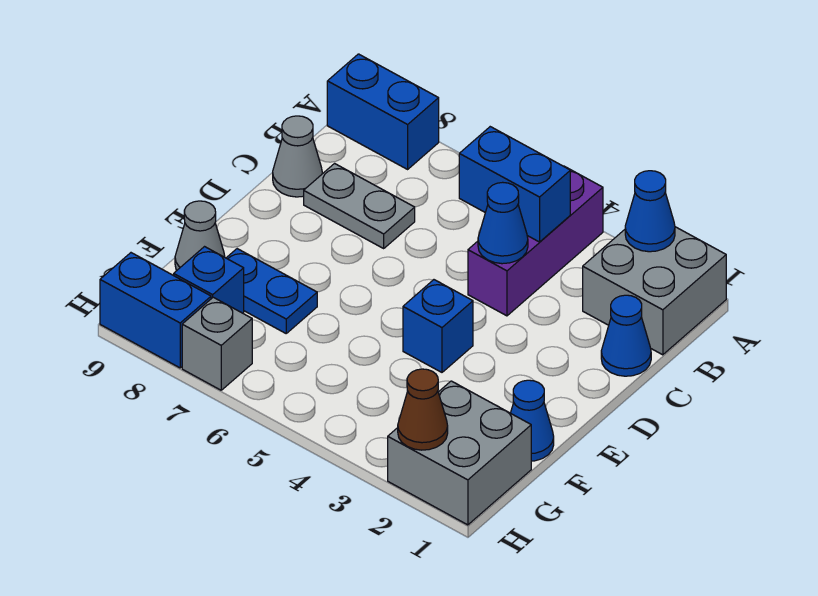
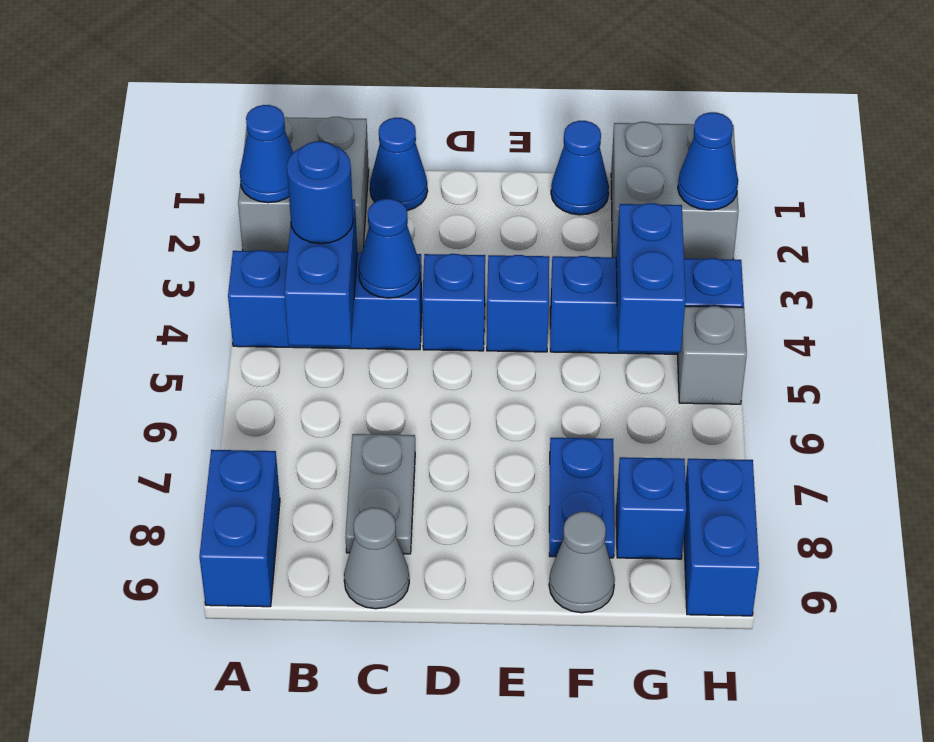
purple 1x3 brick [468,166,603,316] -> blue 1x3 brick [228,250,422,350]
none -> blue 1x1 round brick [287,141,353,244]
none -> blue 1x1 brick [422,254,485,351]
none -> blue 1x3 brick [550,256,744,354]
none -> blue 1x2 brick [616,203,686,352]
brown 1x1 cone [398,369,448,450] -> blue 1x1 cone [678,112,738,210]
grey 1x1 brick [182,297,252,390] -> grey 1x1 brick moved to [678,306,747,404]

